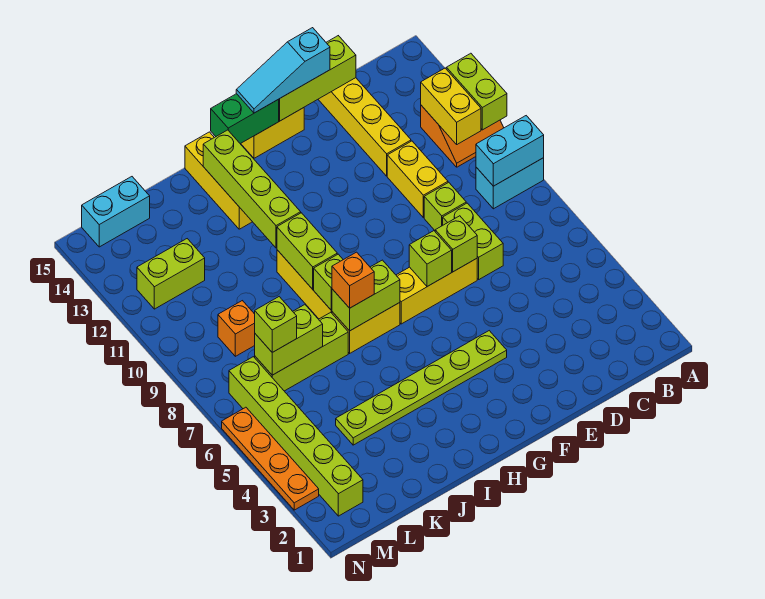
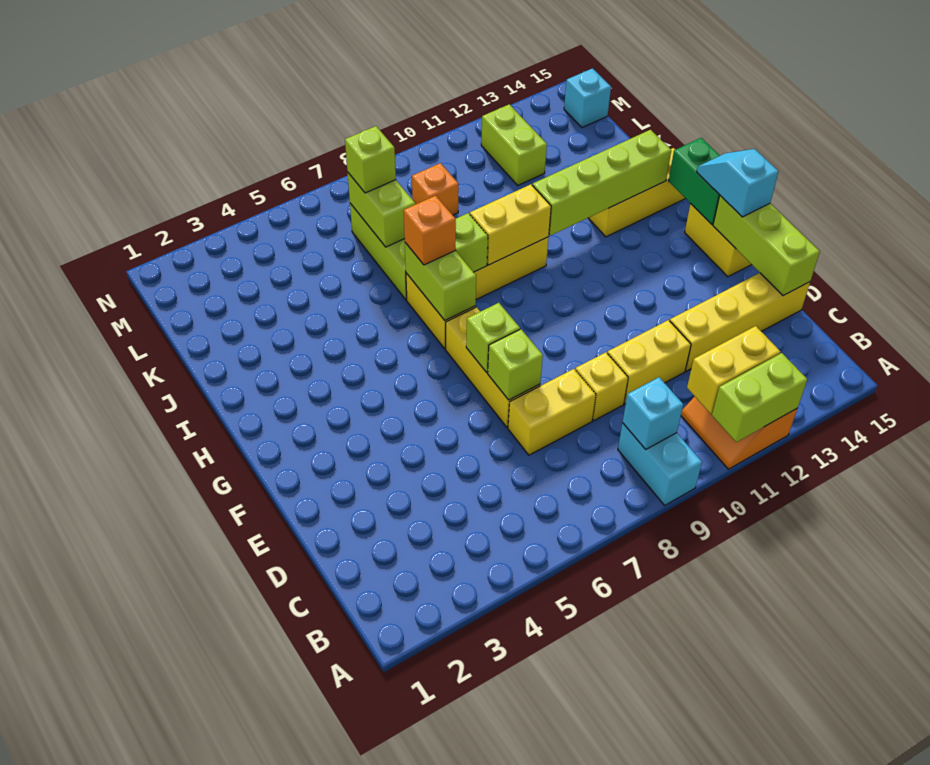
cyan 1x2 brick [476,116,544,186] -> cyan 1x1 brick [622,377,683,449]
lime 1x2 brick [443,203,503,279] -> yellow 1x2 brick [508,369,596,455]
lime 1x1 brick [424,182,466,230] -> yellow 1x1 brick [575,352,628,421]
cyan 1x3 slope [236,28,330,113] -> cyan 1x2 slope [697,149,779,217]
lime 1x6 plate [336,331,507,445] -> none
lime 1x2 brick [277,213,337,289] -> yellow 1x2 brick [470,184,551,265]
cyan 1x2 brick [82,177,150,247] -> cyan 1x1 brick [564,68,611,128]
lime 1x6 brick [229,357,363,516] -> none
orange 1x4 plate [222,407,319,510] -> none

